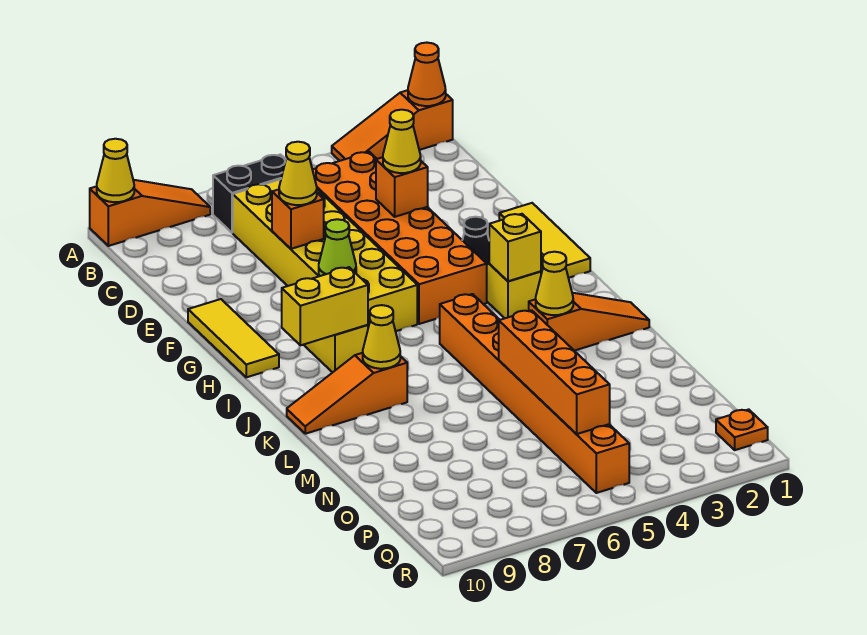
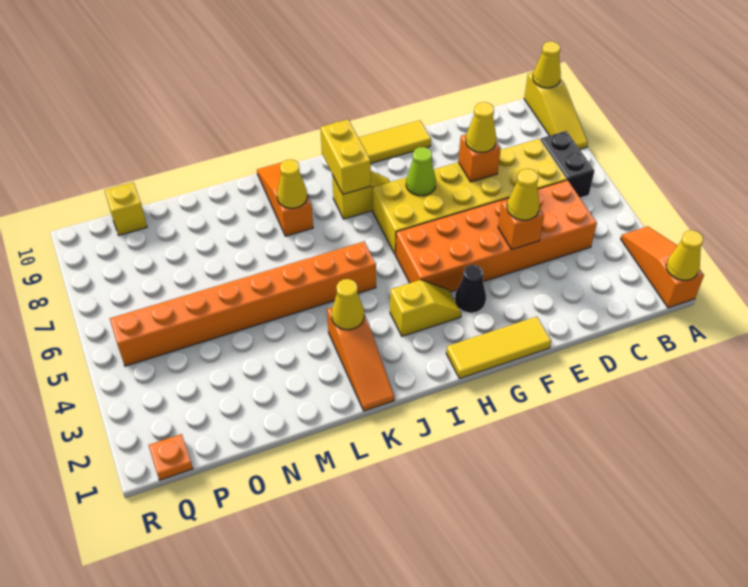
orange 1x1 cone [408,43,446,106] -> yellow 1x1 cone [666,230,704,280]
orange 1x3 slope [90,180,210,246] -> yellow 1x3 slope [524,72,588,149]
yellow 1x1 brick [489,214,541,281] -> yellow 1x1 brick moved to [105,182,147,235]
orange 1x4 brick [499,310,610,434] -> none

